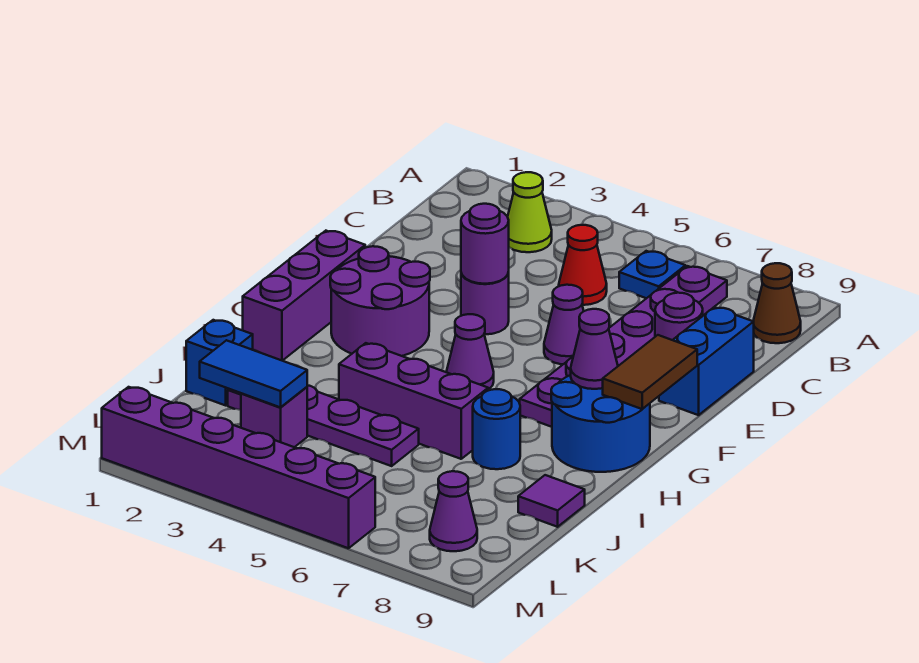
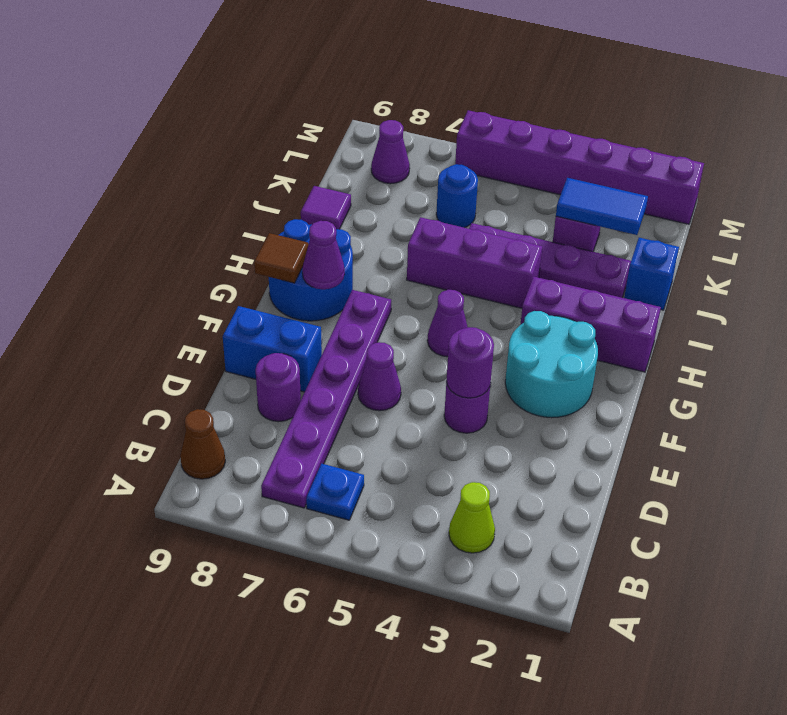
red 1x1 cone [559,225,607,305] -> none
blue 1x2 brick [659,307,754,415] -> blue 1x2 brick turned to [223,306,322,392]
purple 1x3 brick [243,231,365,361] -> purple 1x3 brick turned to [520,277,661,372]
purple 2x2 round brick [330,246,430,356] -> cyan 2x2 round brick [505,311,598,418]
brown 1x2 tile [603,335,697,409] -> brown 1x1 tile [254,233,309,283]
blue 1x1 round brick [473,389,520,469] -> blue 1x1 round brick moved to [436,164,478,228]

